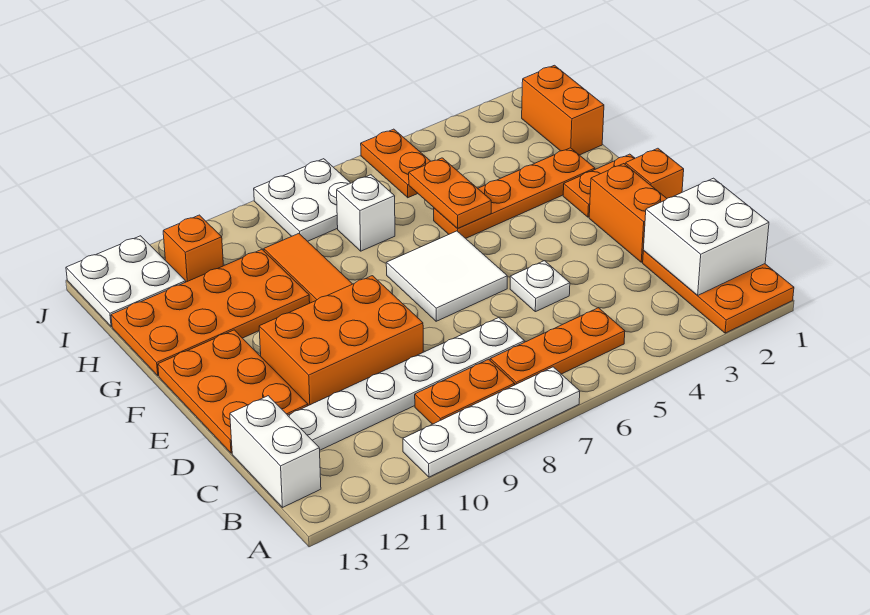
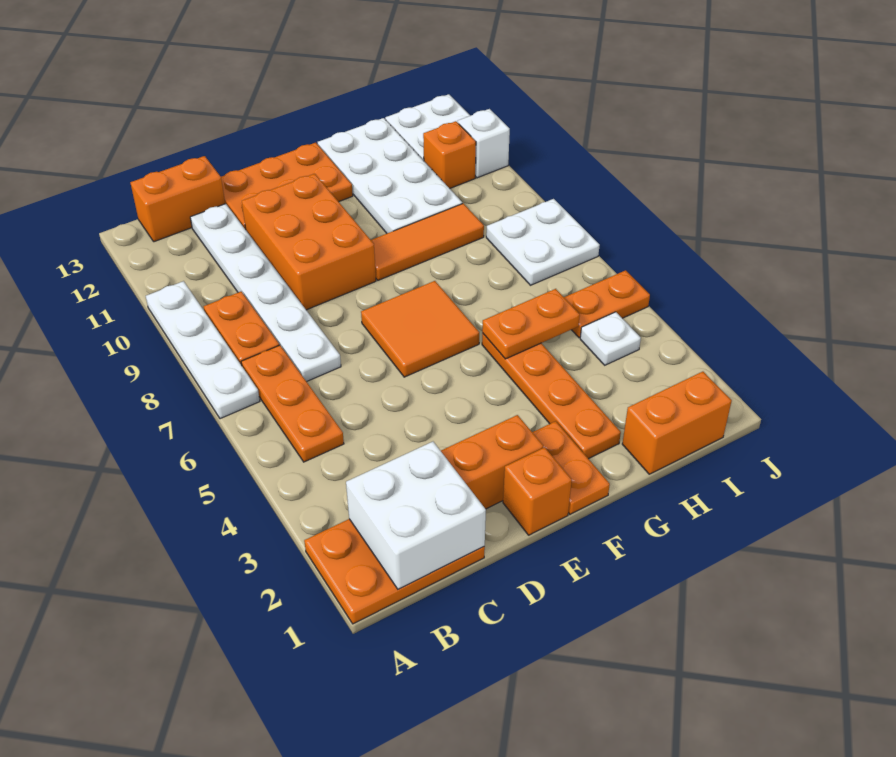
white 1x2 brick [230,396,321,507] -> orange 1x2 brick [130,156,225,242]
white 1x1 plate [510,261,570,312] -> white 1x1 plate moved to [580,312,641,365]
white 2x2 tile [386,231,507,321] -> orange 2x2 tile [361,281,479,377]
orange 2x4 plate [111,250,310,376] -> white 2x4 plate [318,118,462,233]
white 1x1 brick [337,175,395,251] -> white 1x1 brick moved to [458,109,510,178]

